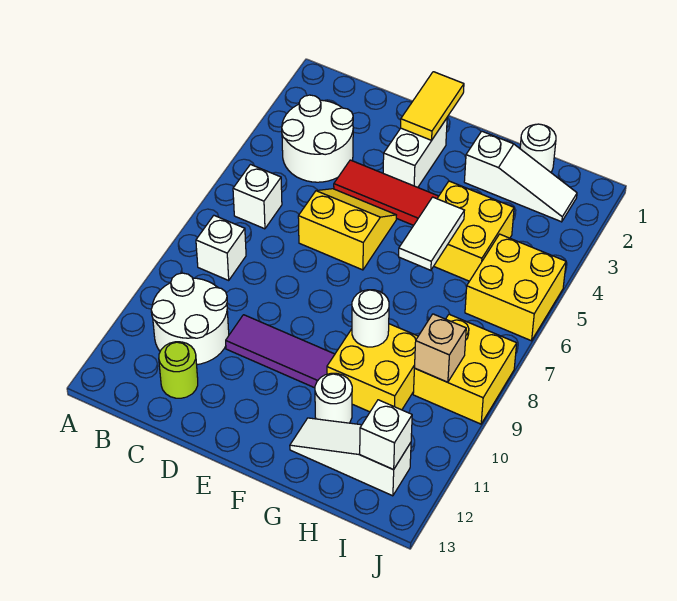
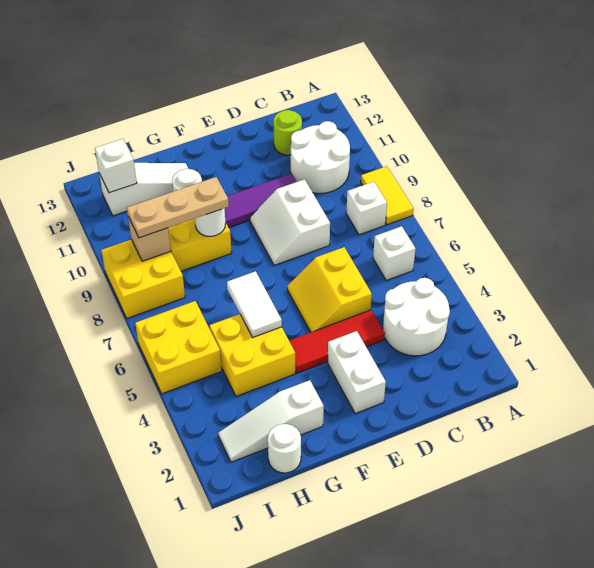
yellow 2x2 slope [298,189,396,270] -> yellow 2x2 slope turned to [287,247,372,332]
none -> white 2x2 slope [250,179,330,265]
yellow 1x2 tile [401,72,464,140] -> yellow 1x2 tile moved to [361,166,414,225]
none -> tan 1x3 plate [127,177,229,238]

